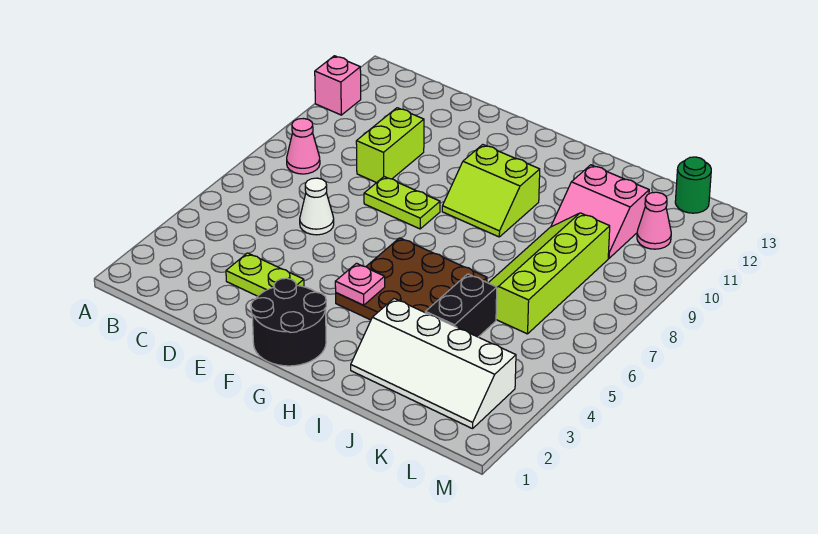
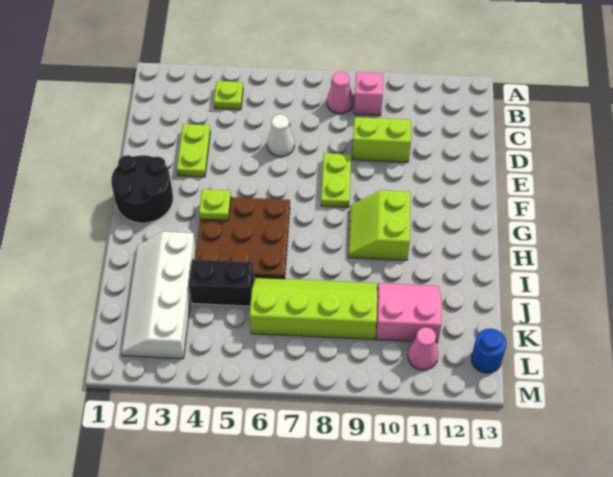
pink 1x1 brick [315,56,361,115] -> pink 1x1 brick moved to [354,72,383,116]
none -> lime 1x1 plate [214,81,243,110]
pink 1x1 plate [335,263,385,305] -> lime 1x1 plate [199,189,231,220]
pink 2x2 slope [551,165,649,258] -> pink 2x2 slope turned to [376,283,441,343]
green 1x1 round brick [675,157,711,213] -> blue 1x1 round brick [471,328,507,373]

